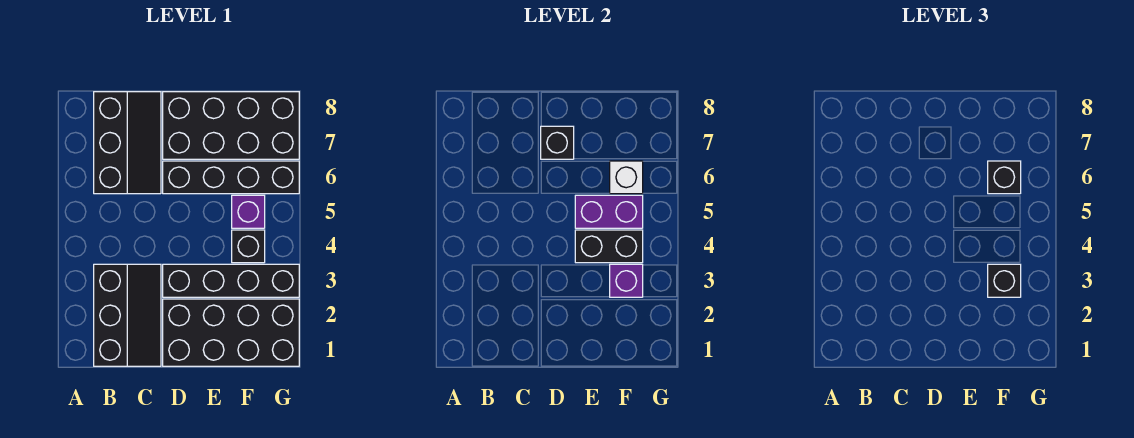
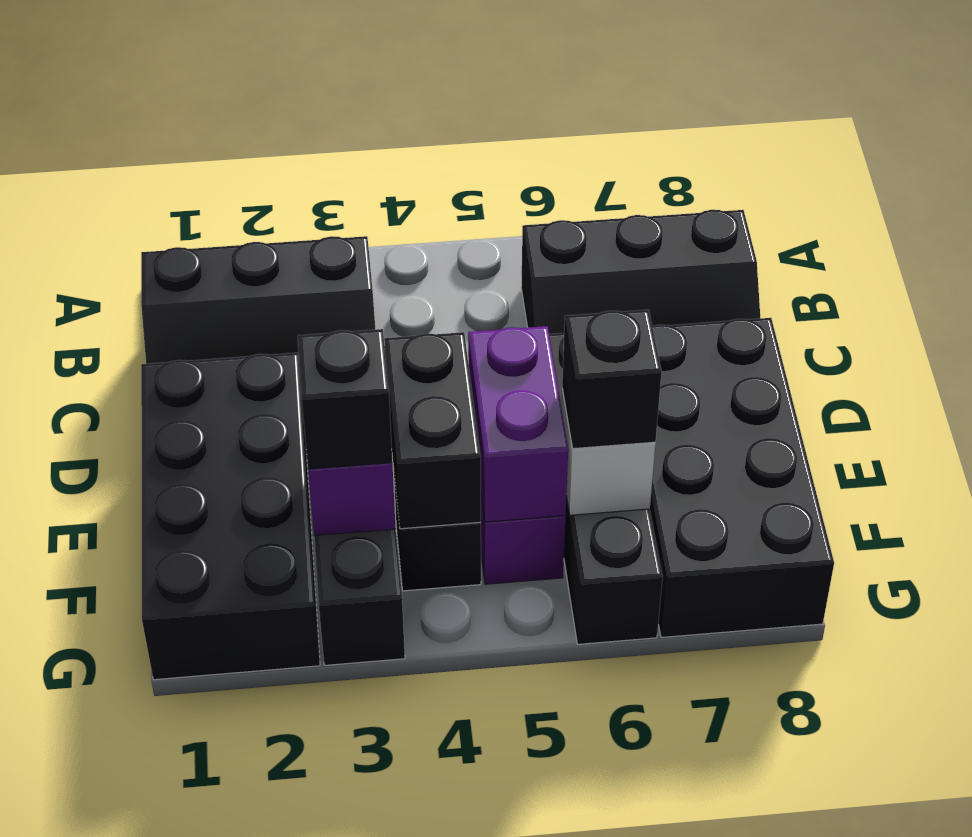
black 1x1 brick [541,126,574,159] -> none

